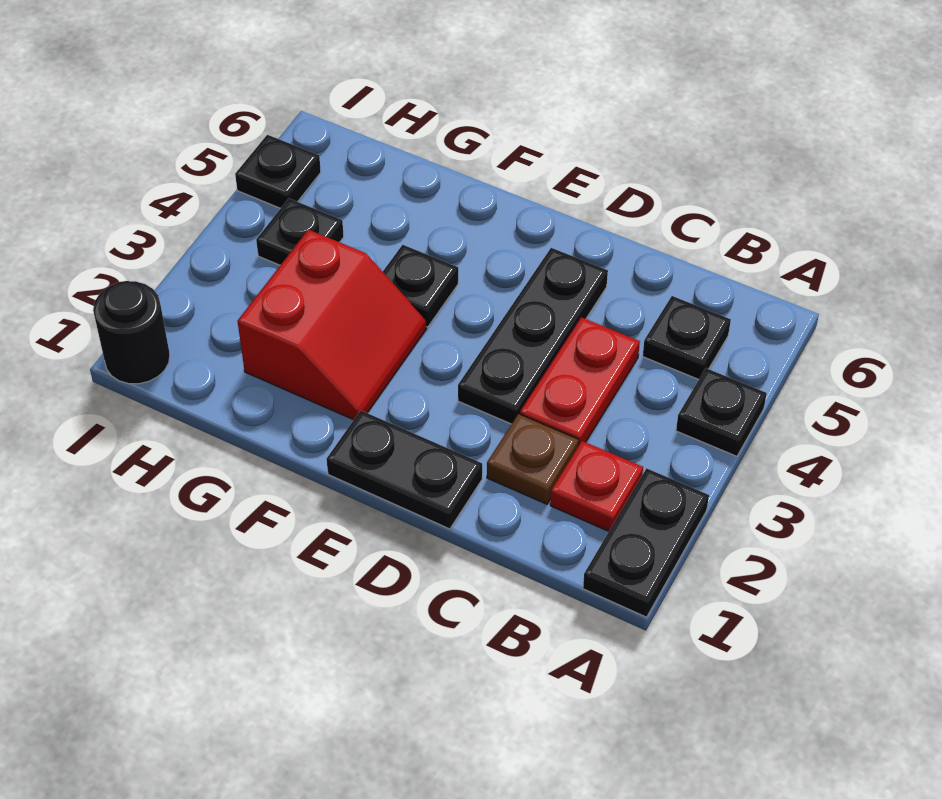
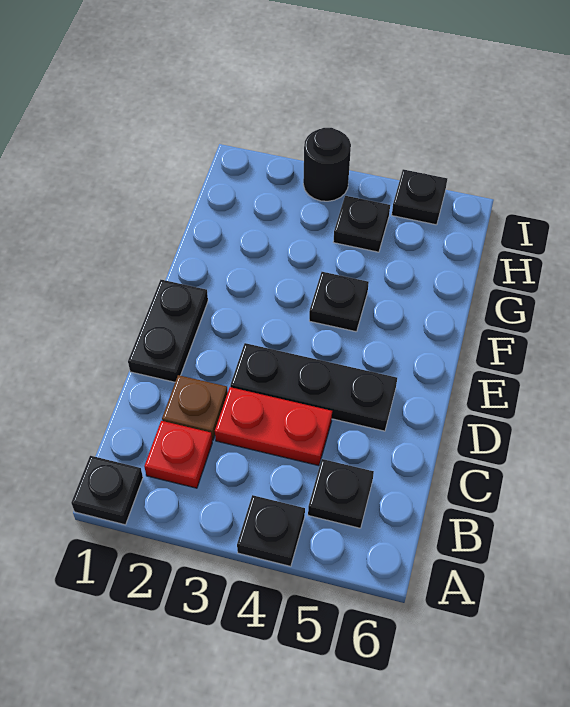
black 1x2 plate [583,468,709,617] -> black 1x1 plate [71,456,143,525]
red 2x2 slope [238,230,426,420] -> none
black 1x1 round brick [93,281,170,384] -> black 1x1 round brick moved to [303,128,351,201]

